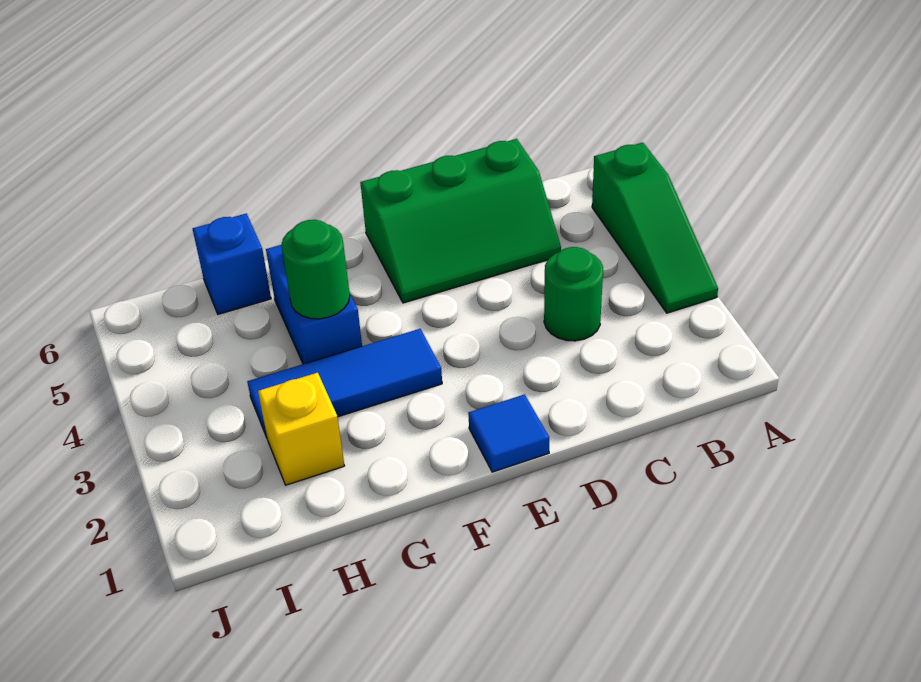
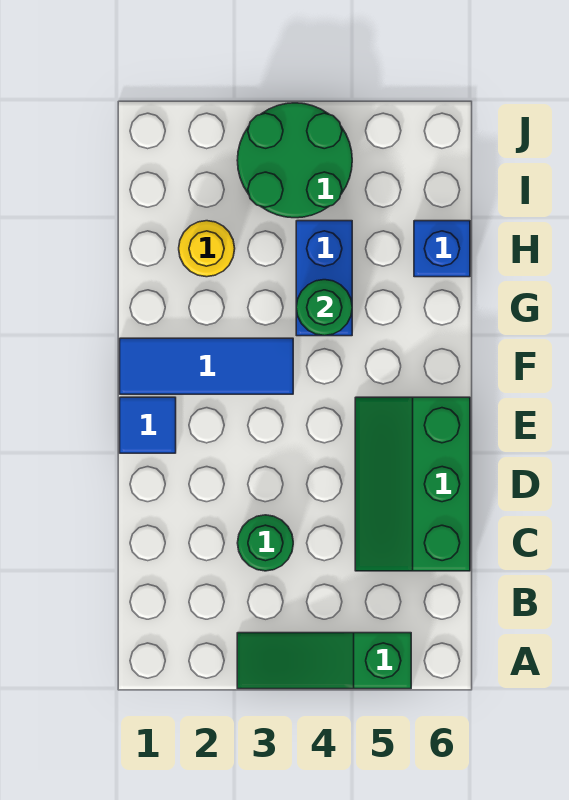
blue 1x3 tile [247,329,442,437] -> blue 1x3 tile turned to [120,338,293,394]
blue 1x2 brick [266,245,362,364] -> blue 1x2 brick turned to [296,221,352,336]
yellow 1x1 brick [258,373,344,485] -> yellow 1x1 round brick [179,221,235,277]
none -> green 2x2 round brick [237,103,352,218]

